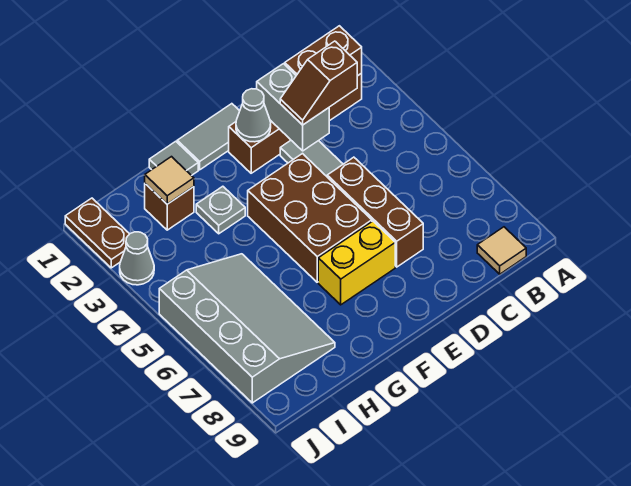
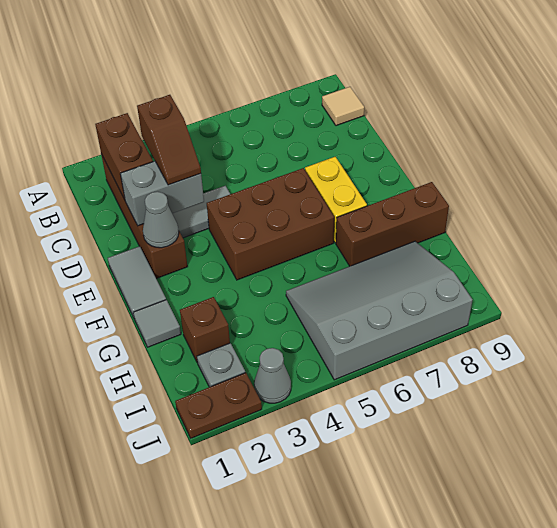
brown 1x3 brick [327,157,423,267] -> brown 1x3 brick moved to [336,182,449,266]
grey 1x1 plate [196,186,245,234] -> grey 1x1 plate moved to [197,343,245,387]
tan 1x1 tile [145,157,194,204] -> none

